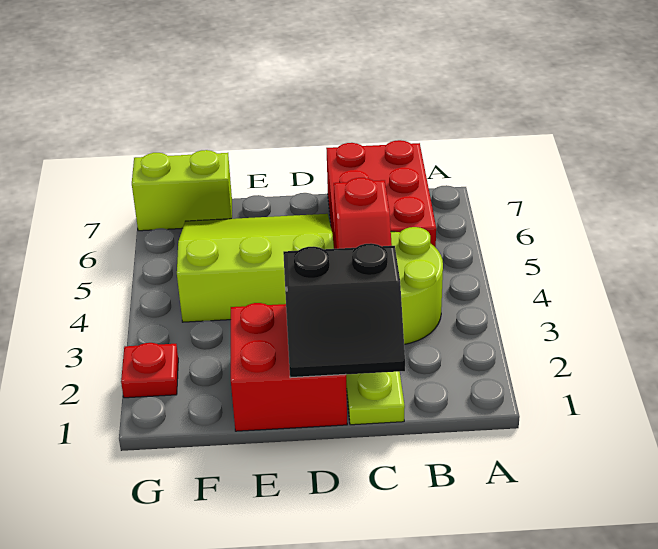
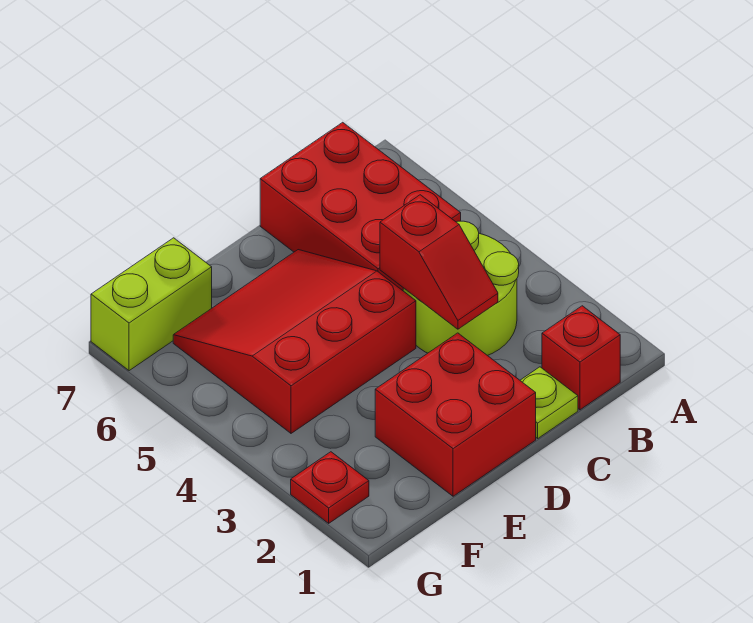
none -> red 1x1 brick [542,306,620,410]
black 2x2 slope [283,243,405,378] -> none
lime 3x3 slope [177,214,334,322] -> red 3x3 slope [173,250,416,433]

